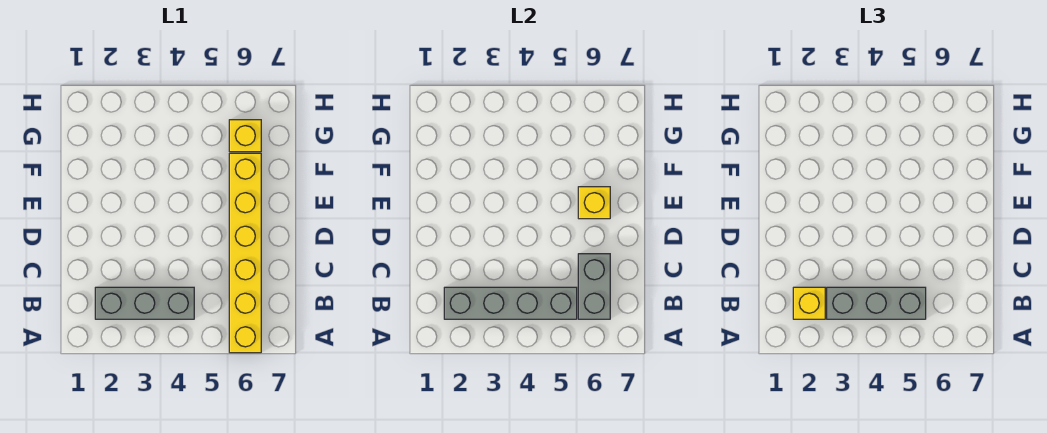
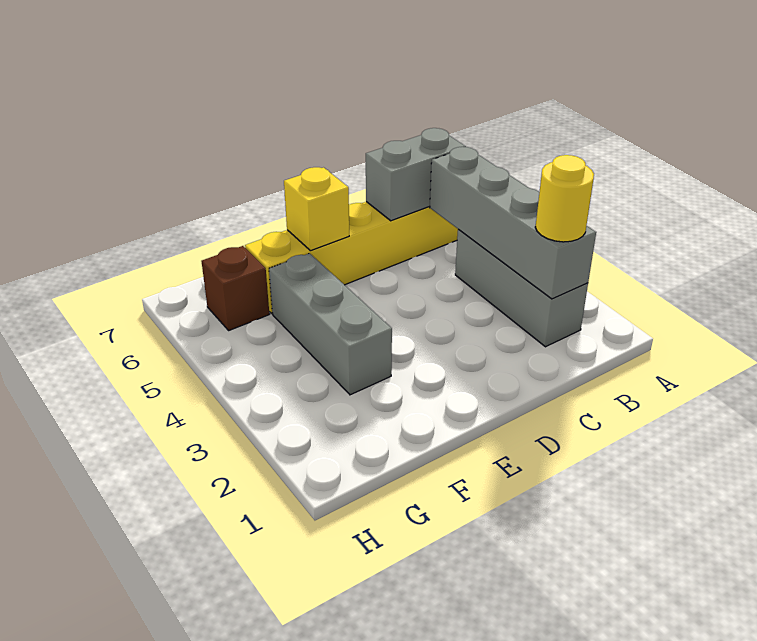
yellow 1x1 brick [793,287,825,319] -> yellow 1x1 round brick [535,155,594,242]
grey 1x3 brick [827,287,926,319] -> grey 1x3 brick moved to [269,253,392,395]
yellow 1x1 brick [229,120,261,152] -> brown 1x1 brick [201,246,269,330]

